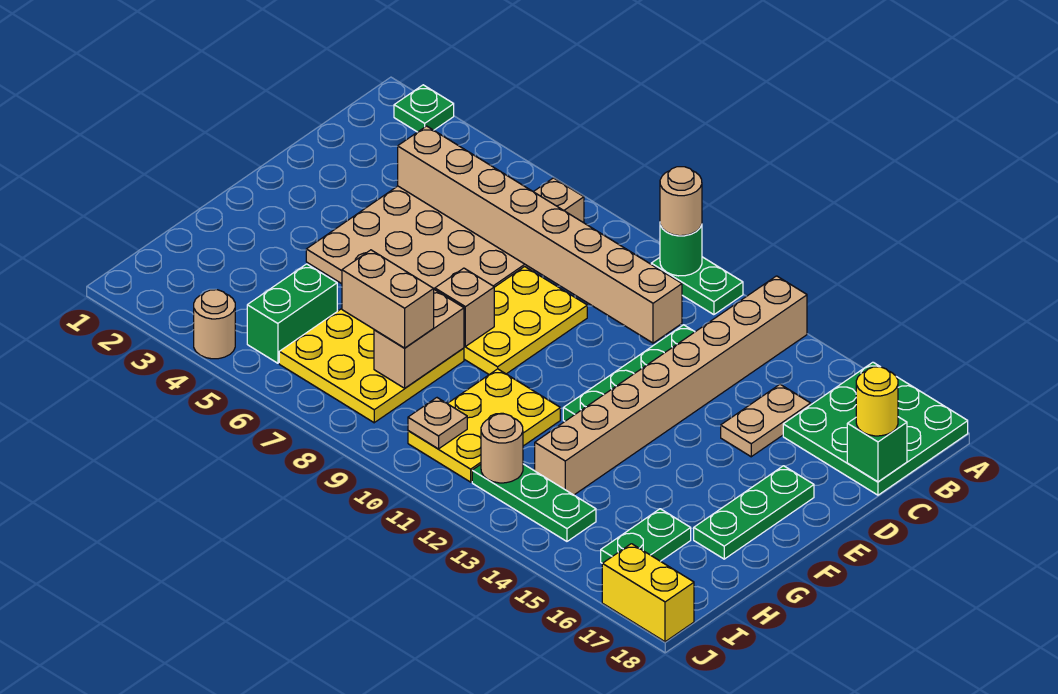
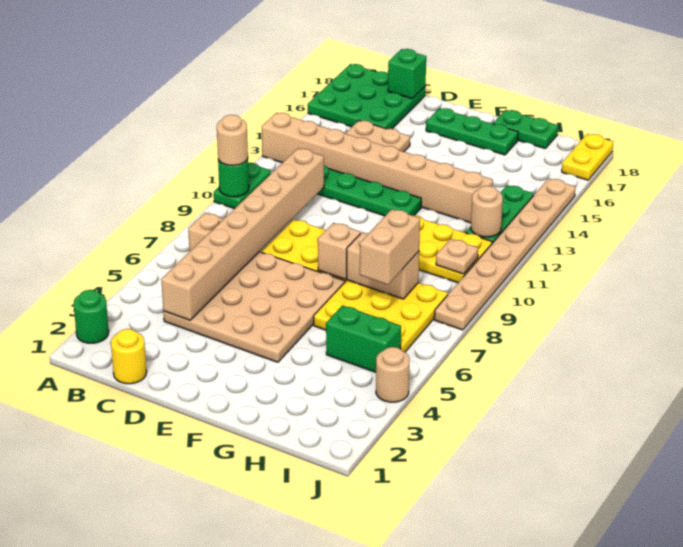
green 1x1 plate [394,85,454,132] -> green 1x1 round brick [74,290,109,343]
yellow 1x1 round brick [856,367,898,436] -> yellow 1x1 round brick moved to [111,329,147,384]
green 1x2 plate [601,509,691,563] -> green 1x2 plate moved to [493,110,558,149]
none -> tan 1x8 plate [434,178,575,330]
yellow 1x2 brick [602,544,694,642] -> yellow 1x2 plate [562,134,613,180]

